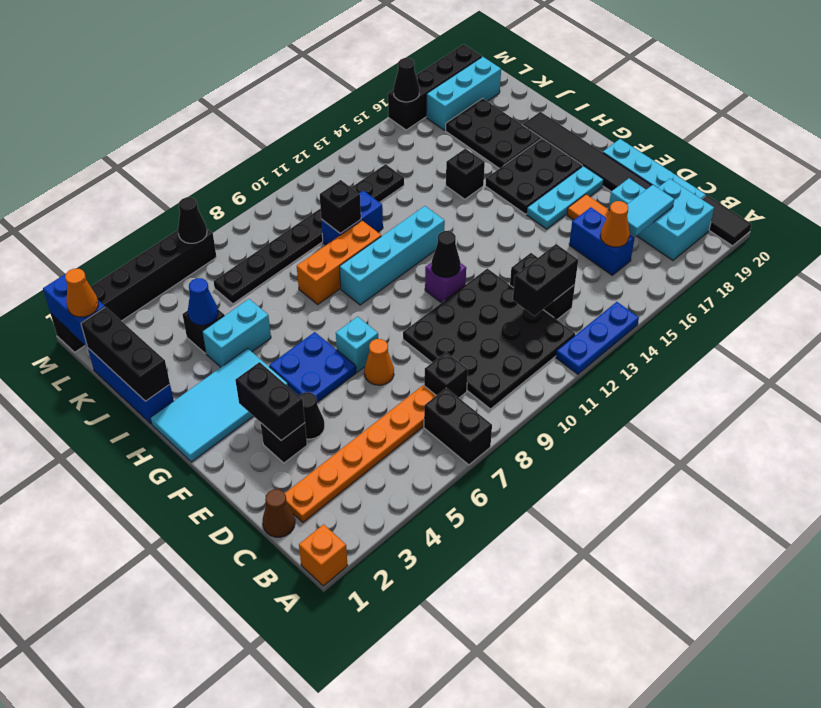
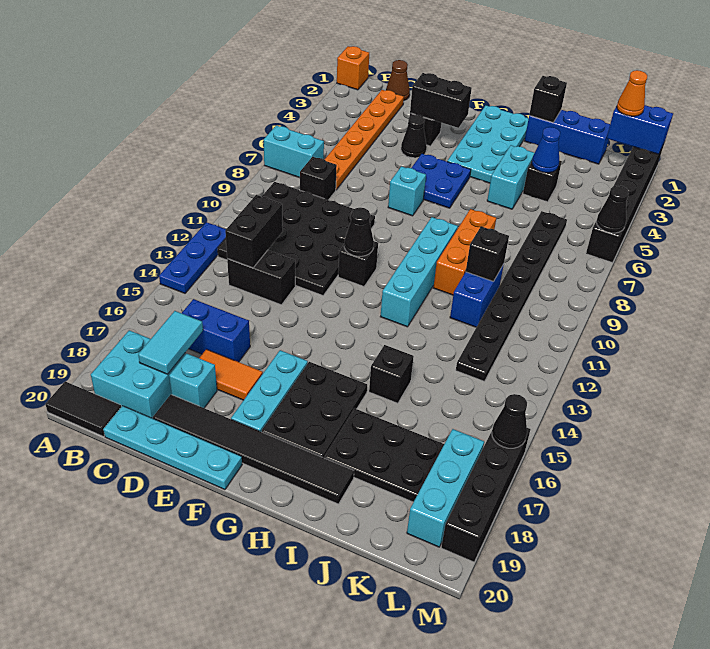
black 1x2 brick [424,388,492,465] -> cyan 1x2 brick [264,125,324,178]
orange 1x1 cone [601,201,630,247] -> none
orange 1x1 cone [364,339,394,385] -> none
purple 1x1 brick [425,262,466,303] -> black 1x1 brick [338,241,378,286]
cyan 2x4 tile [150,348,288,462] -> cyan 2x4 plate [447,105,529,183]
black 1x3 brick [81,307,170,401] -> black 1x1 brick [529,76,567,122]

